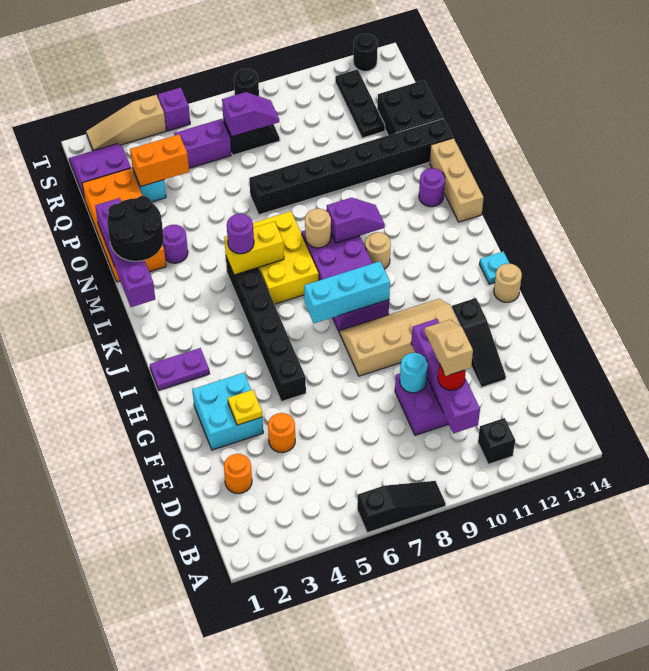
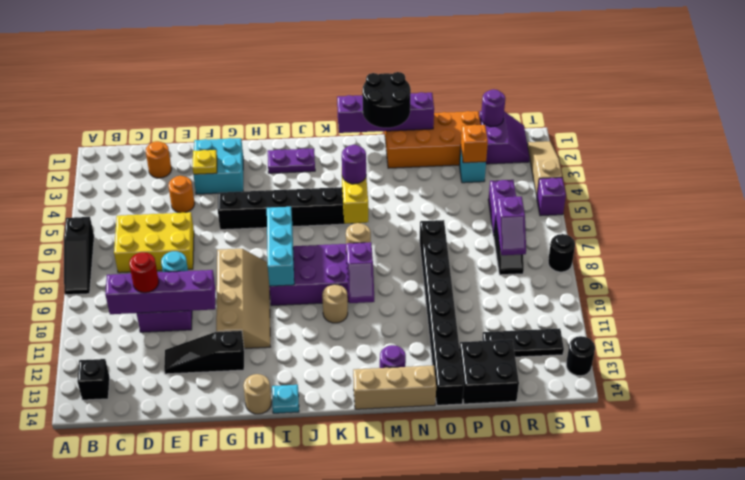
black 1x1 brick [478,418,515,464] -> black 1x1 brick moved to [77,359,110,400]
tan 1x2 slope [424,320,473,376] -> none
purple 1x2 plate [150,348,210,390] -> purple 1x2 plate turned to [268,149,315,173]
yellow 2x3 brick [253,211,319,304] -> yellow 2x3 brick moved to [114,212,194,273]
purple 1x1 round brick [162,225,188,263] -> purple 1x1 round brick moved to [481,89,505,127]
orange 1x2 brick [130,134,189,187] -> orange 1x1 brick [461,125,488,163]

